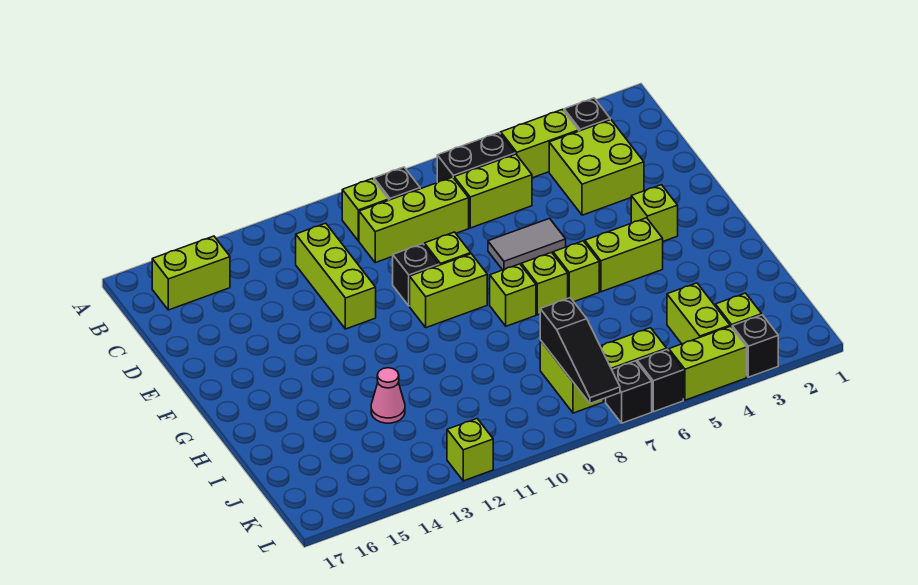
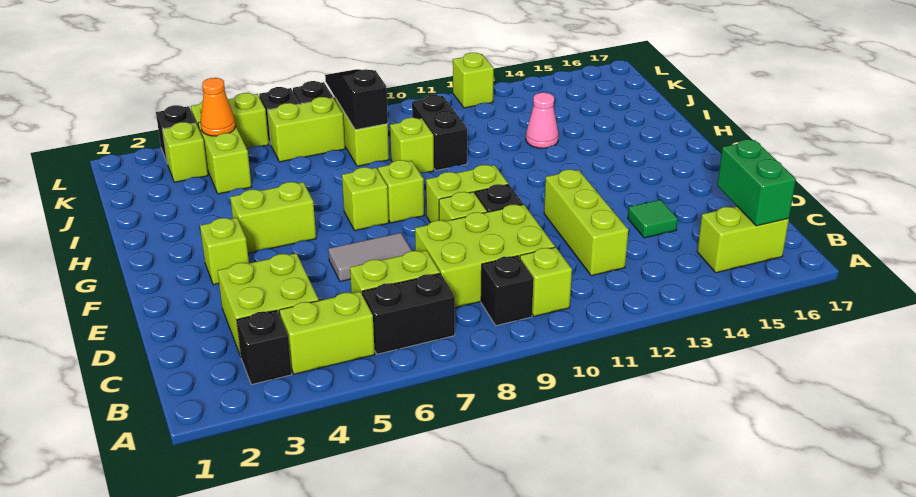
none -> green 1x2 brick [717,139,796,226]
lime 1x3 brick [359,177,469,263] -> lime 2x3 brick [415,204,555,308]
none -> green 1x1 tile [628,200,678,238]
lime 1x1 brick [553,241,599,302] -> lime 1x1 brick moved to [390,118,434,172]
none -> black 1x2 brick [412,95,467,171]
none -> orange 1x1 cone [200,78,236,136]

